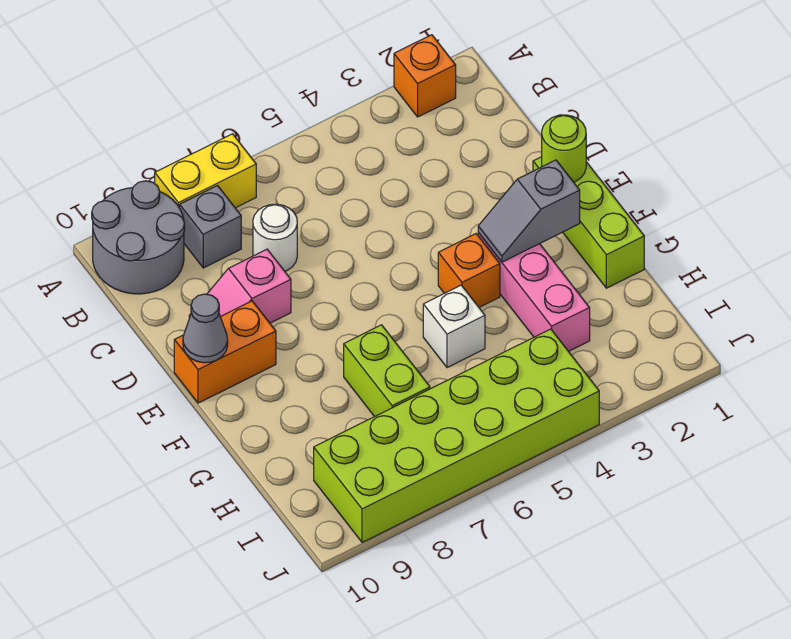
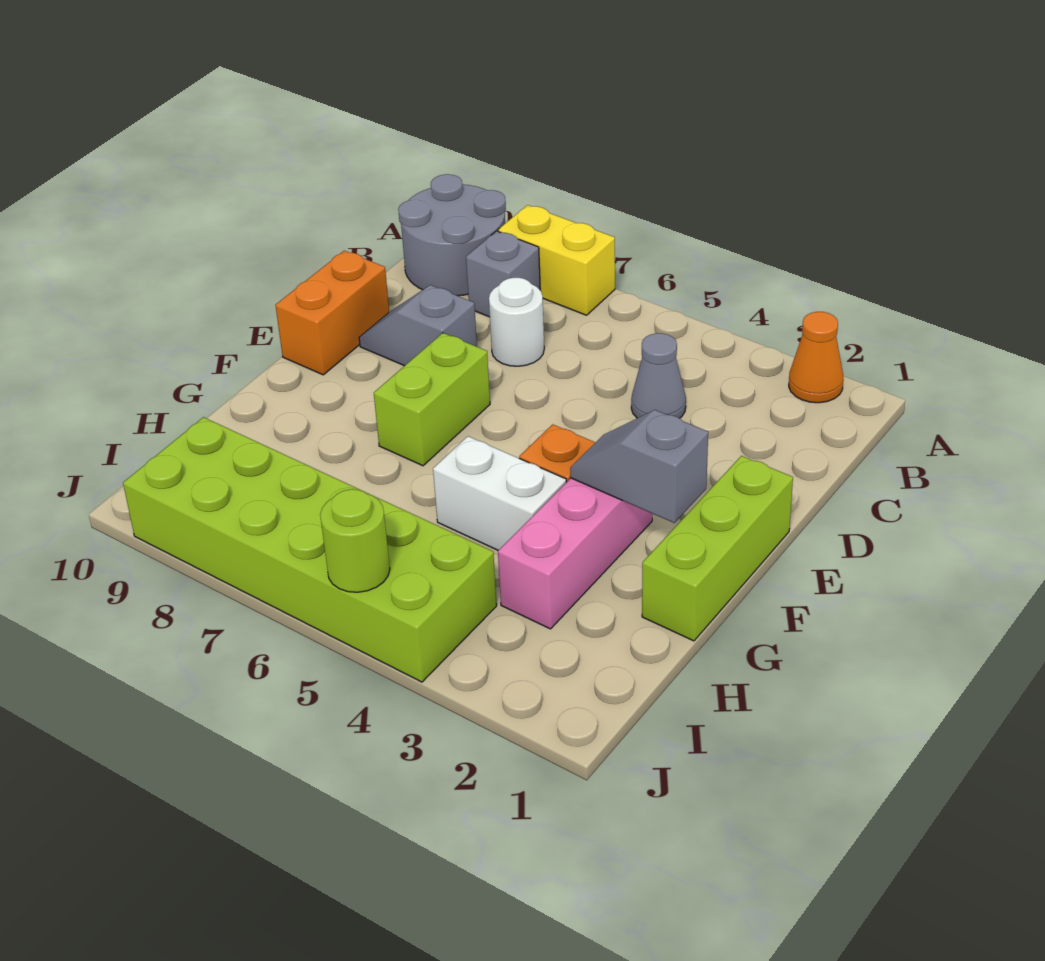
orange 1x1 brick [394,35,456,117] -> orange 1x1 cone [789,312,843,403]
pink 1x2 slope [189,249,291,323] -> grey 1x2 slope [359,285,477,366]
lime 1x1 round brick [542,115,586,182] -> lime 1x1 round brick moved to [320,489,390,592]
orange 1x2 brick [174,301,276,403] -> orange 1x2 brick turned to [275,251,389,375]
grey 1x1 cone [183,294,228,363] -> grey 1x1 cone moved to [631,333,686,418]
white 1x1 brick [423,285,485,368] -> white 1x2 brick [433,436,566,550]
lime 1x2 brick [344,325,430,417] -> lime 1x2 brick moved to [374,333,490,466]

